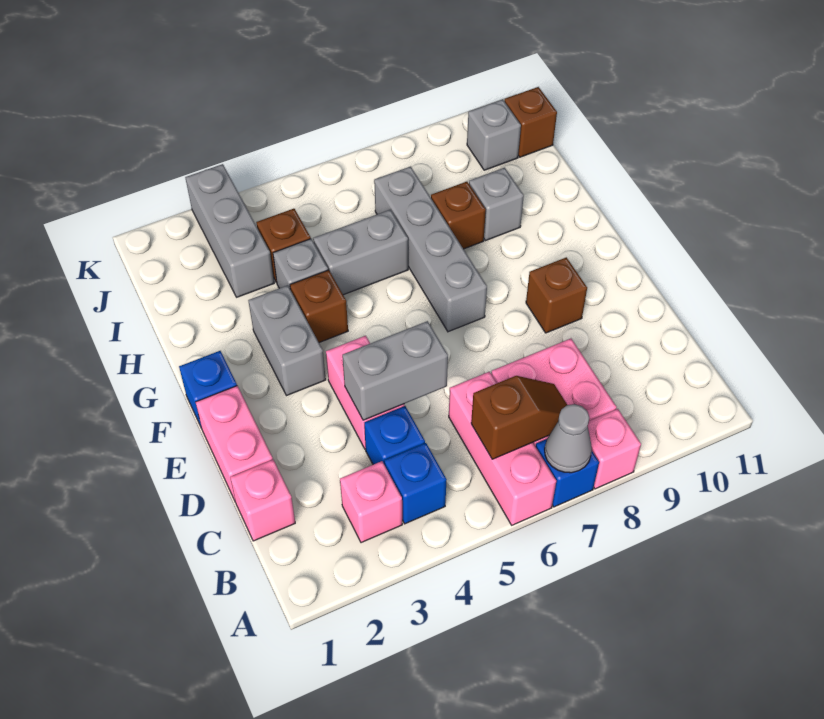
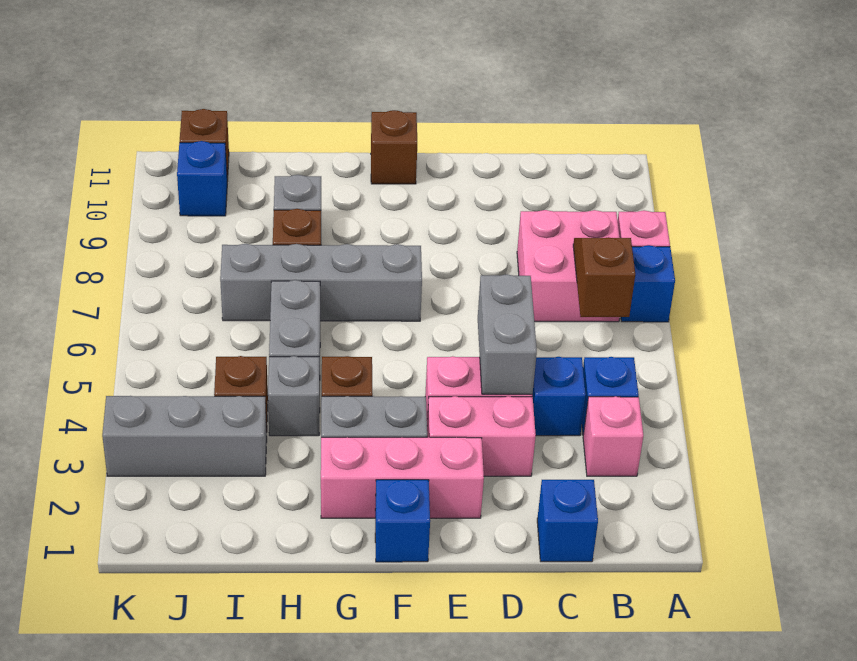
pink 1x3 brick [449,372,556,525] -> pink 1x3 brick moved to [321,437,484,518]
grey 1x1 cone [545,404,592,473] -> none
pink 1x1 brick [230,460,295,541] -> blue 1x1 brick [537,480,598,562]
pink 1x2 brick [196,386,273,502] -> pink 1x2 brick moved to [427,396,536,476]
brown 1x1 brick [526,257,587,333] -> brown 1x1 brick moved to [371,110,417,184]
grey 1x1 brick [467,99,521,170] -> blue 1x1 brick [177,141,227,216]

